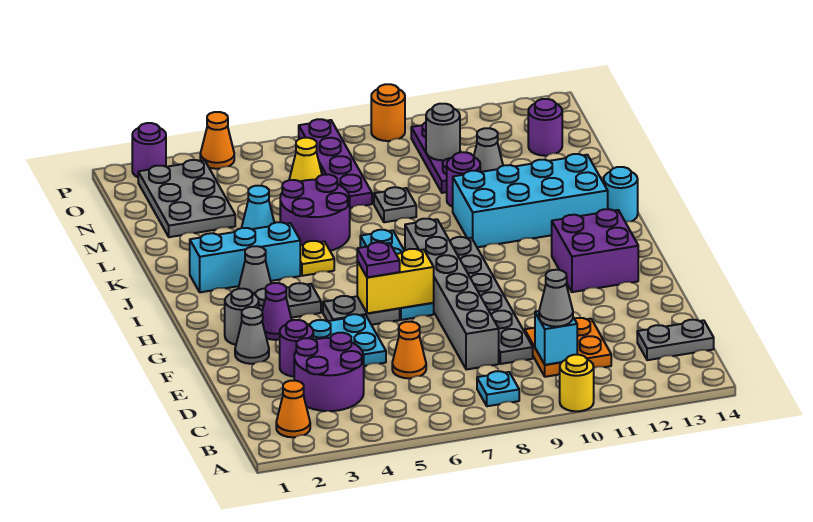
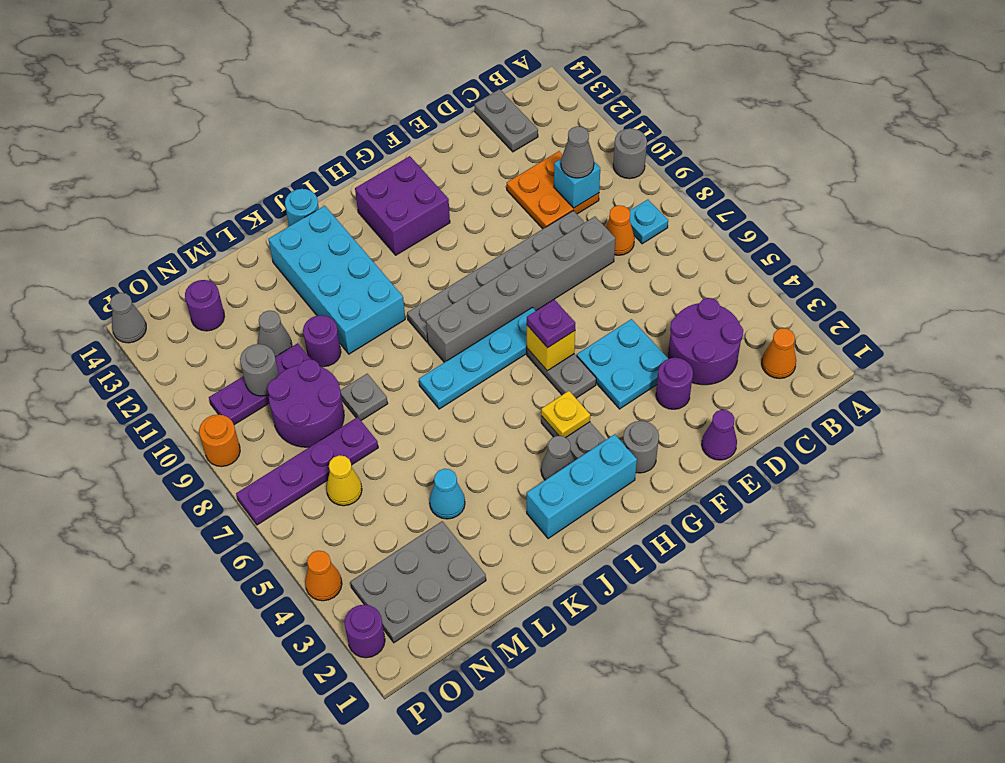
yellow 1x1 round brick [560,355,594,411] -> grey 1x1 round brick [613,128,647,179]
orange 1x1 cone [392,322,426,378] -> orange 1x1 cone moved to [606,205,635,255]
grey 1x1 cone [235,307,269,364] -> grey 1x1 cone moved to [110,293,146,343]
purple 1x1 cone [262,283,292,340] -> purple 1x1 cone moved to [702,410,737,460]
yellow 1x2 brick [357,249,434,313] -> yellow 1x1 brick [527,326,575,371]
cyan 1x3 brick [190,222,300,292] -> cyan 1x3 brick turned to [527,434,637,539]
yellow 1x1 plate [300,241,334,276] -> yellow 1x1 plate moved to [541,391,590,438]
purple 2x2 round brick [280,174,350,251] -> purple 2x2 round brick moved to [267,359,344,447]

